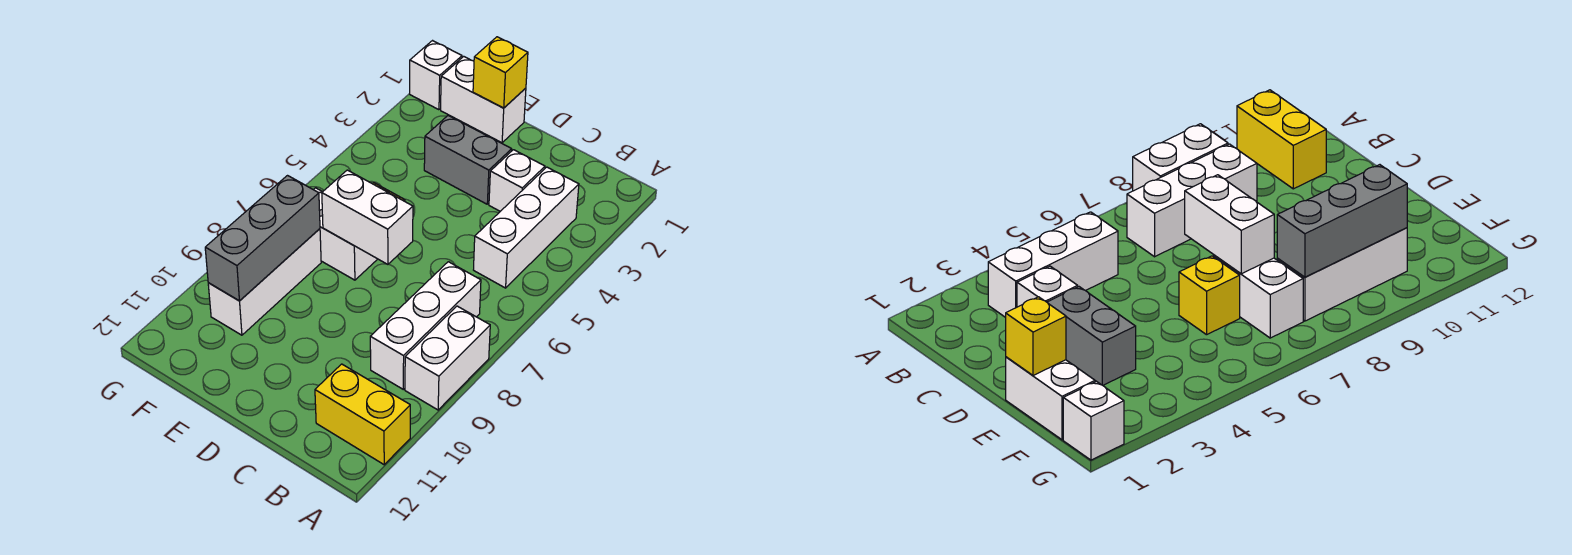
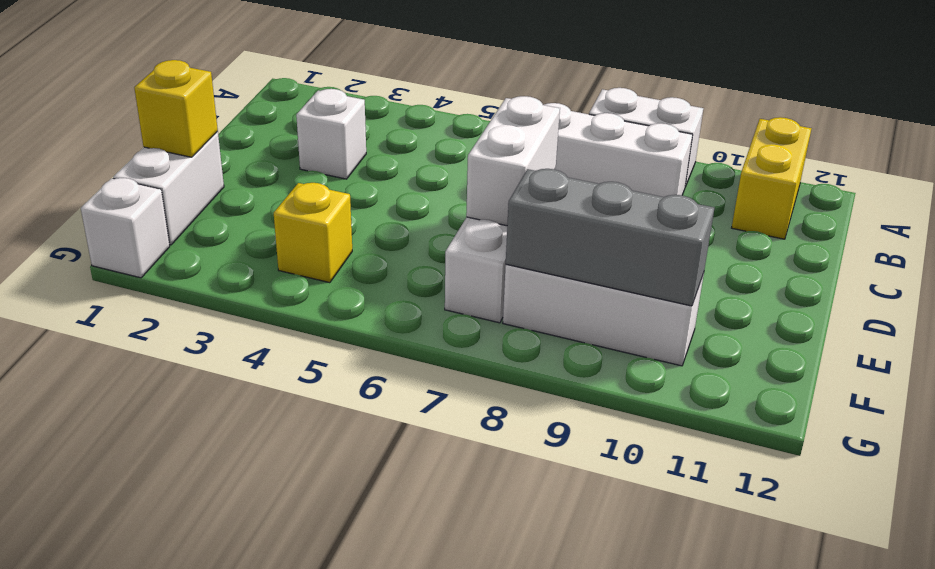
white 1x3 brick [474,167,579,288] -> none
grey 1x2 brick [424,116,512,204] -> none
yellow 1x1 brick [1179,256,1240,335] -> yellow 1x1 brick moved to [274,183,352,283]

